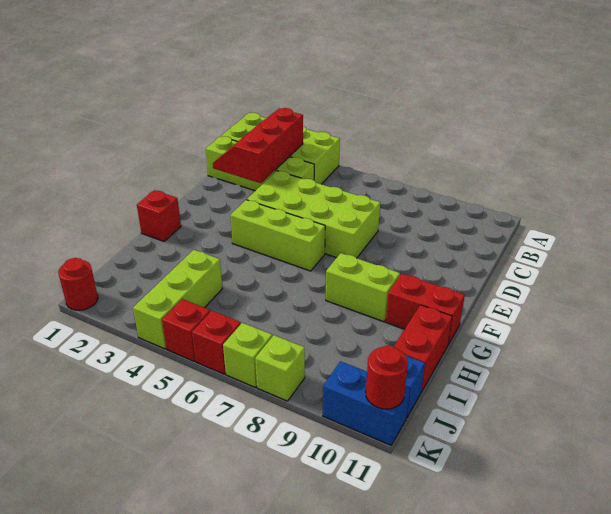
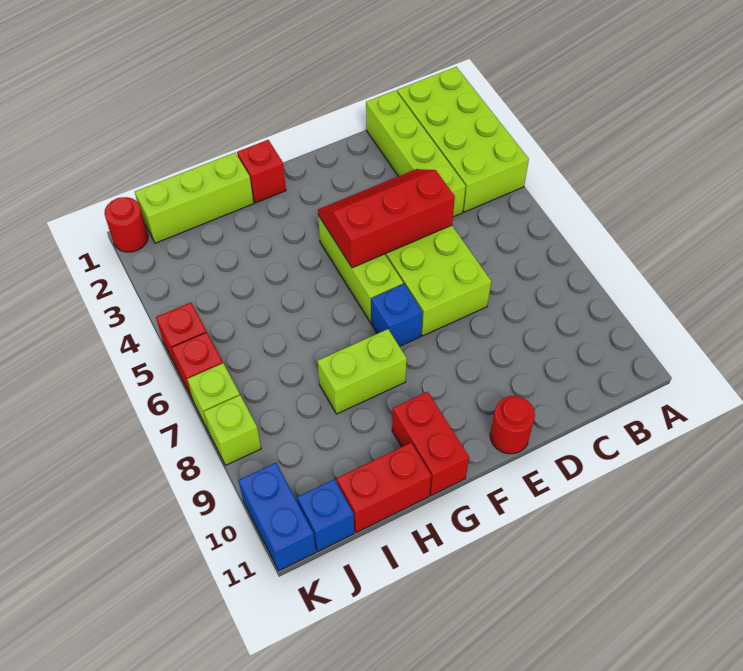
red 2x3 slope [213,108,303,183] -> red 2x3 slope moved to [318,169,455,268]
none -> blue 1x1 brick [371,284,423,346]
lime 1x2 brick [326,253,400,322] -> lime 1x2 brick turned to [318,329,407,414]
lime 1x3 brick [133,250,222,349] -> lime 1x3 brick moved to [135,153,254,243]
red 1x1 round brick [366,346,408,409] -> red 1x1 round brick moved to [490,396,535,454]

